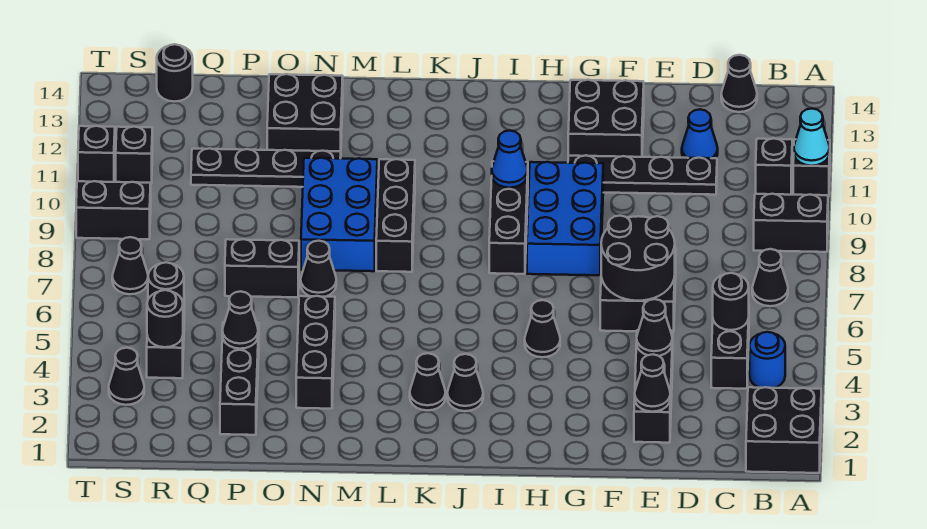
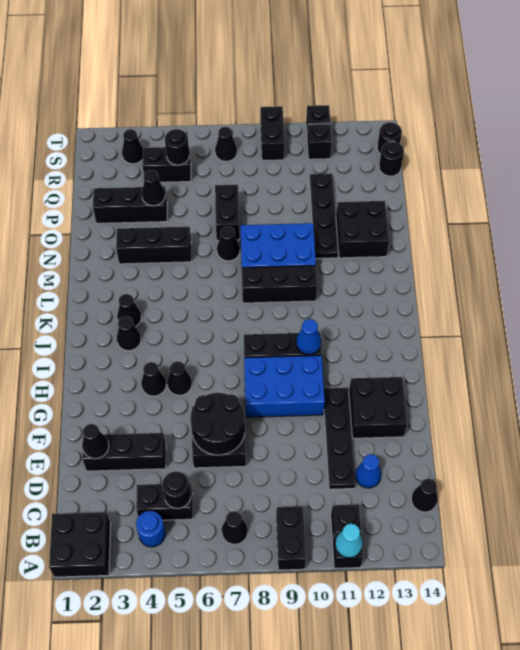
black 1x1 cone [637,299,672,356] -> black 1x1 cone moved to [141,362,166,396]
black 1x1 round brick [147,290,183,347] -> black 1x1 round brick moved to [377,122,402,154]

